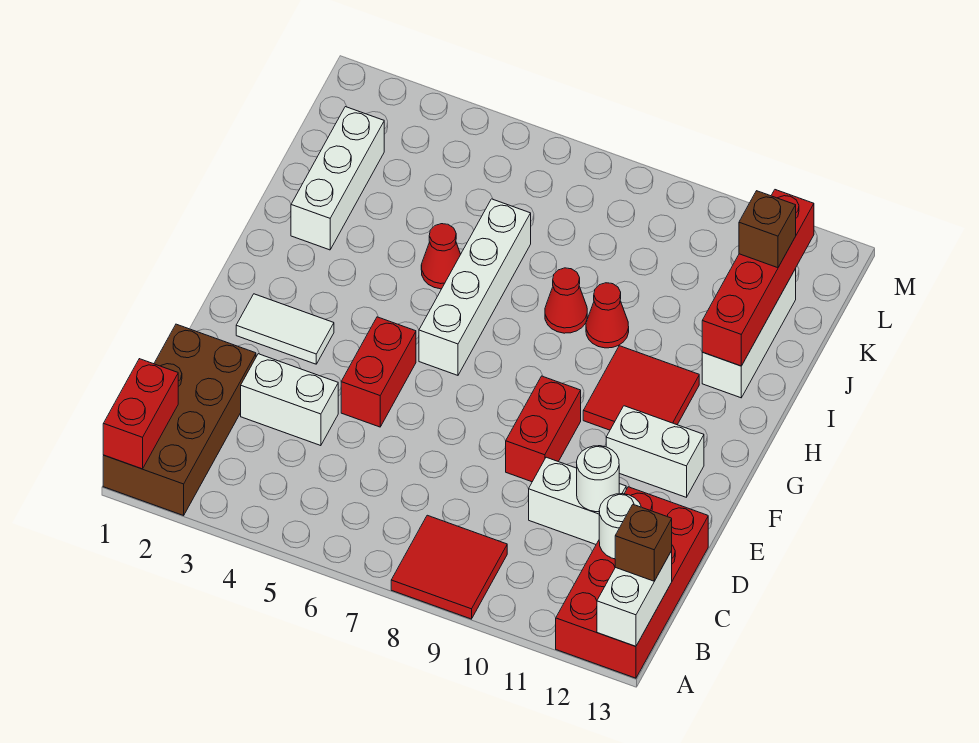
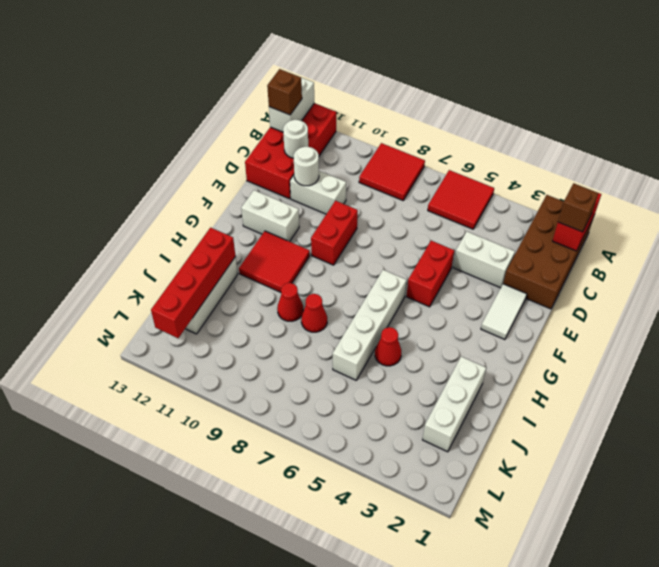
none -> red 2x2 tile [428,170,494,229]
white 1x2 tile [236,294,334,364] -> white 1x2 tile turned to [481,284,527,340]
brown 1x1 brick [739,191,796,268] -> brown 1x1 brick moved to [558,183,598,232]

